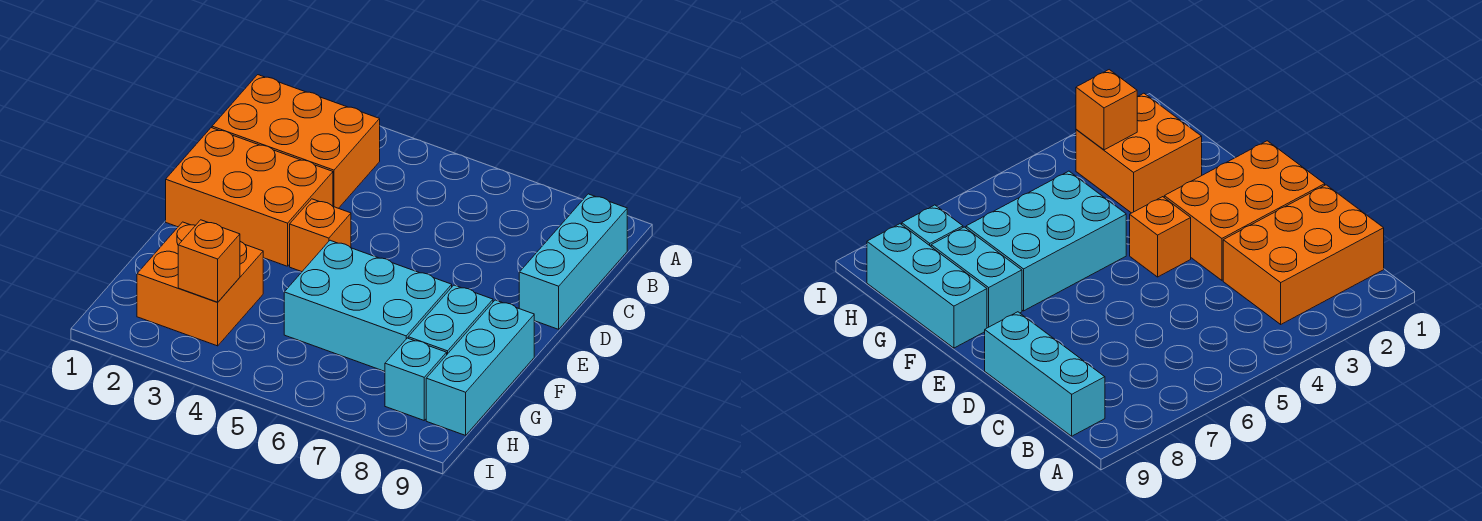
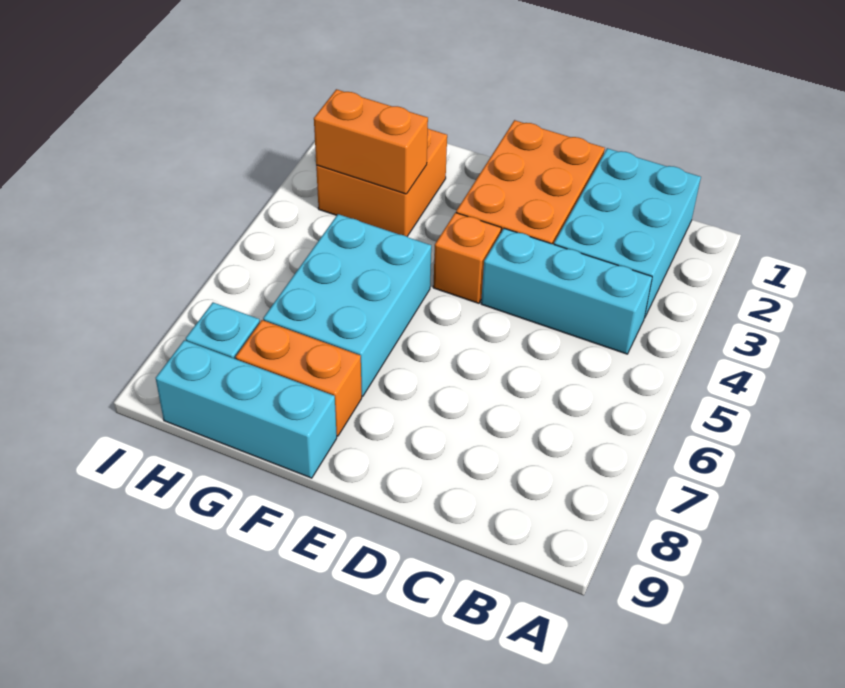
orange 2x3 brick [212,75,380,208] -> cyan 2x3 brick [554,148,701,318]
cyan 1x3 brick [519,194,627,329] -> cyan 1x3 brick moved to [481,228,652,354]
cyan 1x2 brick [408,285,493,354] -> orange 1x2 brick [236,320,362,436]
orange 1x1 brick [178,220,240,302] -> orange 1x2 brick [314,89,428,194]

